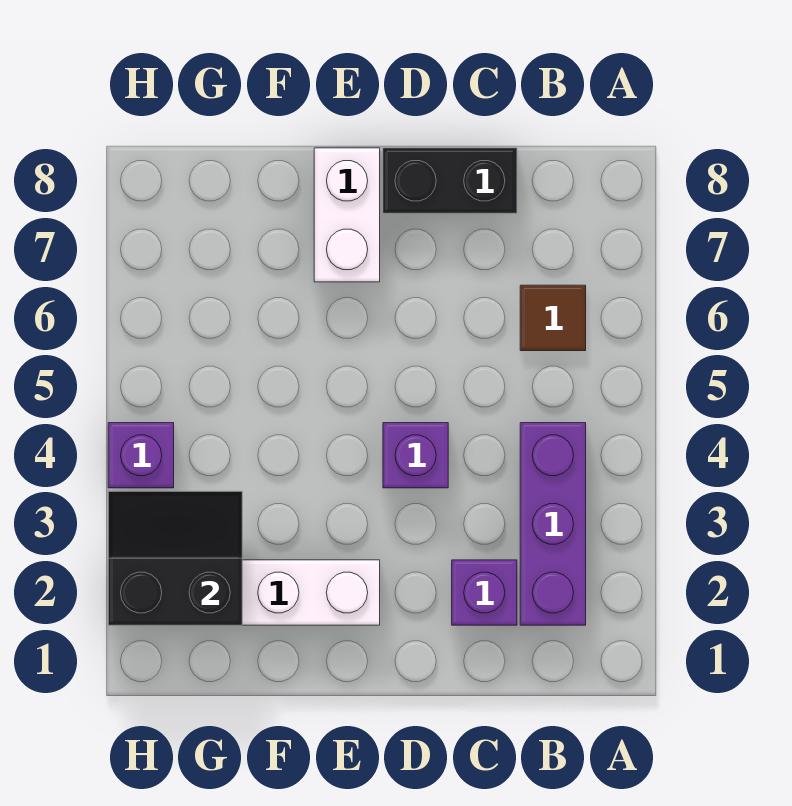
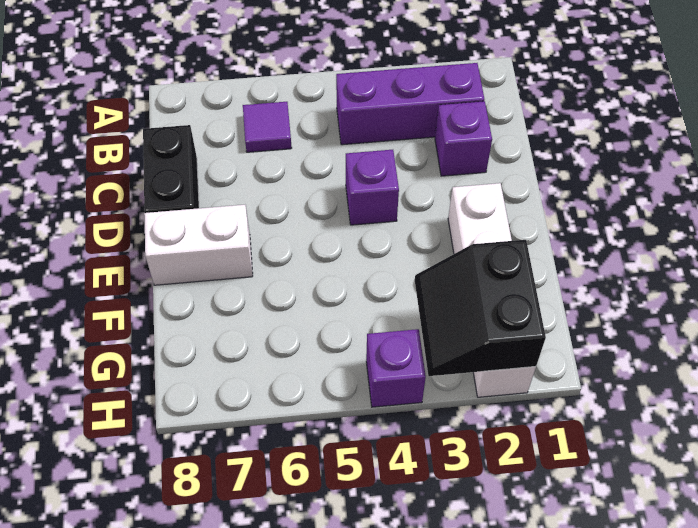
brown 1x1 tile [520,285,586,351] -> purple 1x1 tile [243,102,292,152]

